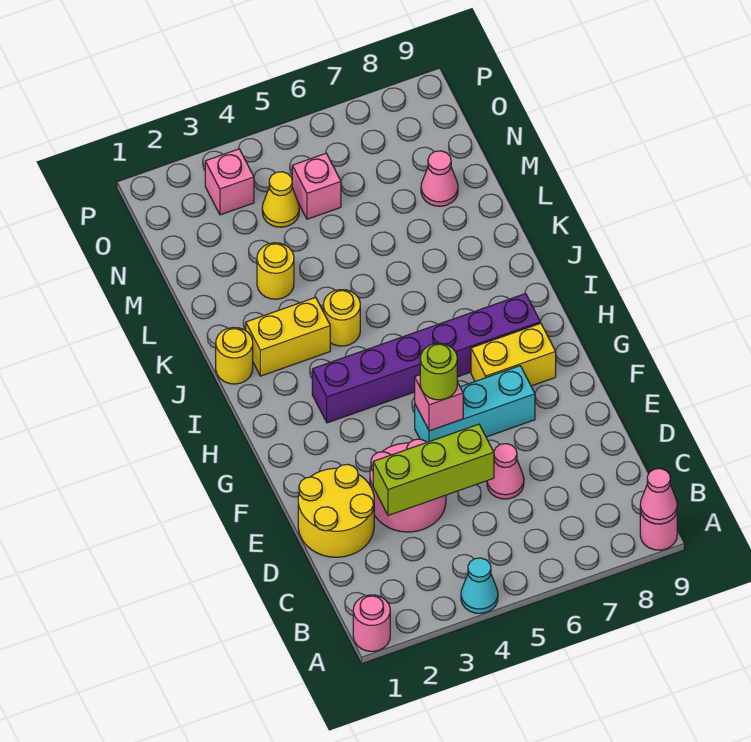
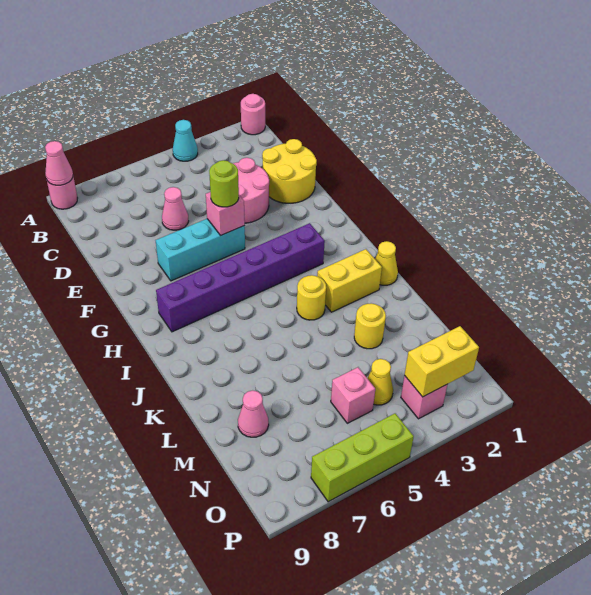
lime 1x3 brick [373,424,494,515] -> lime 1x3 brick moved to [311,414,414,502]
yellow 1x2 brick [471,323,556,386] -> yellow 1x2 brick moved to [404,326,479,397]
yellow 1x1 round brick [216,327,253,384] -> yellow 1x1 cone [375,241,398,285]

